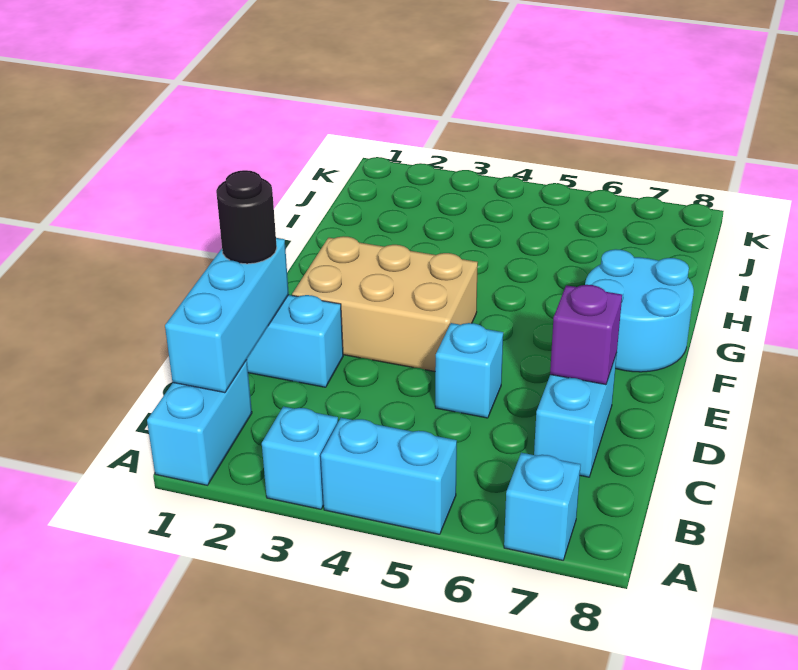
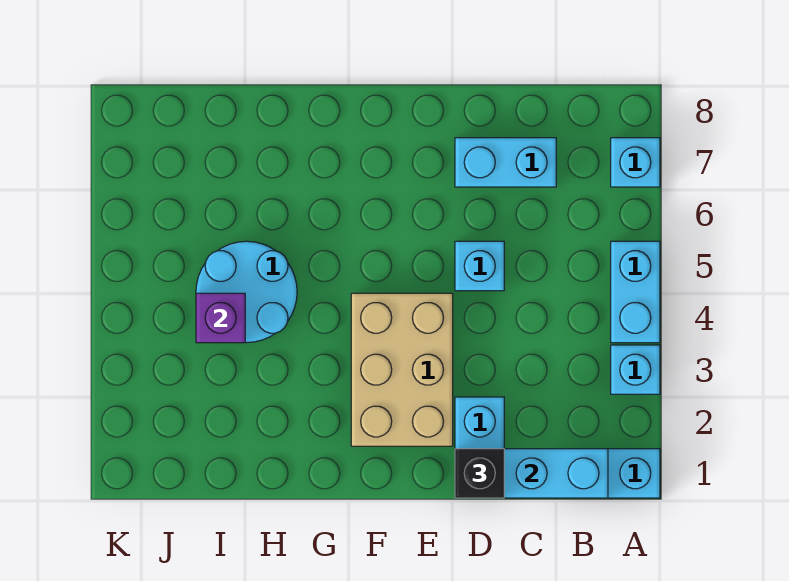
black 1x1 round brick [216,170,277,264] -> black 1x1 brick [455,449,504,498]
purple 1x1 brick [550,285,622,385] -> purple 1x1 brick moved to [196,293,245,343]
cyan 2x2 round brick [585,249,694,372] -> cyan 2x2 round brick moved to [196,241,297,343]

